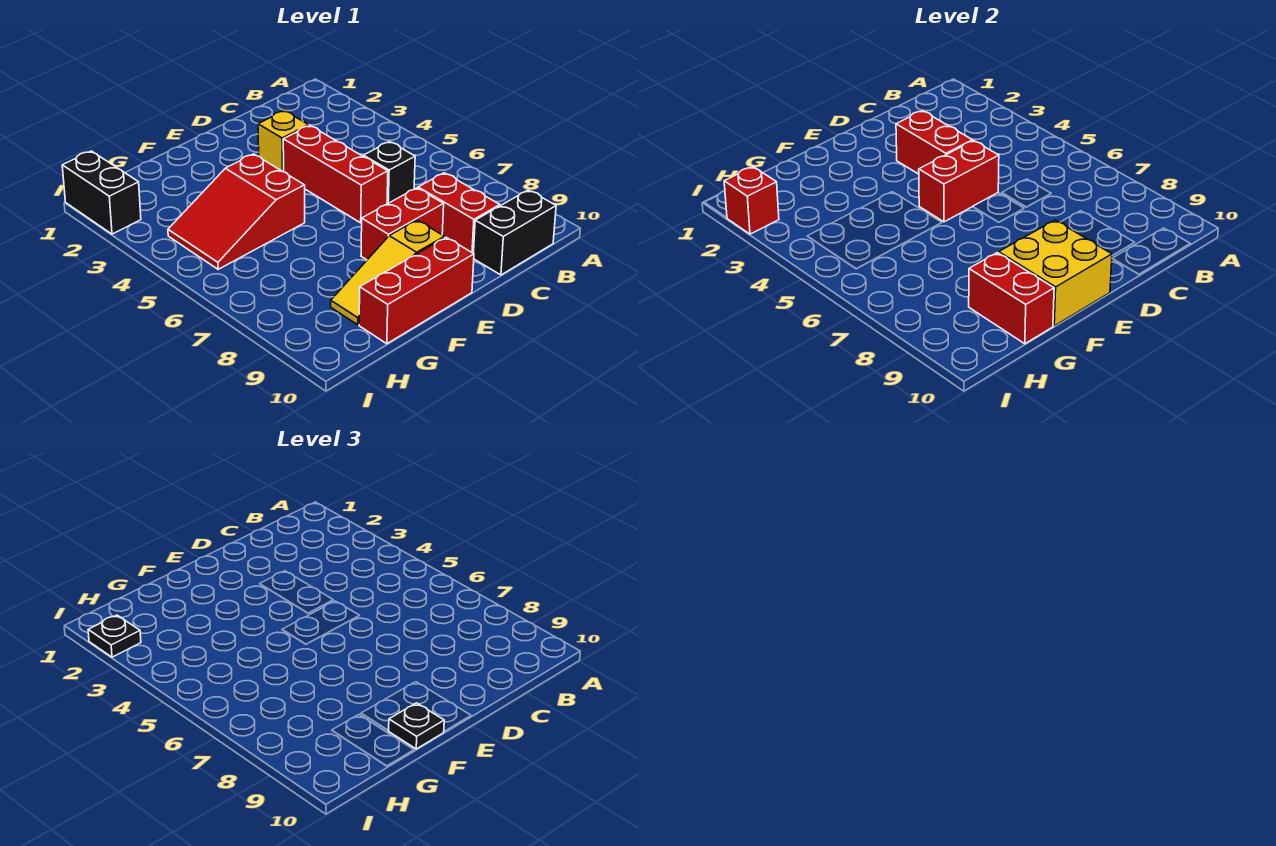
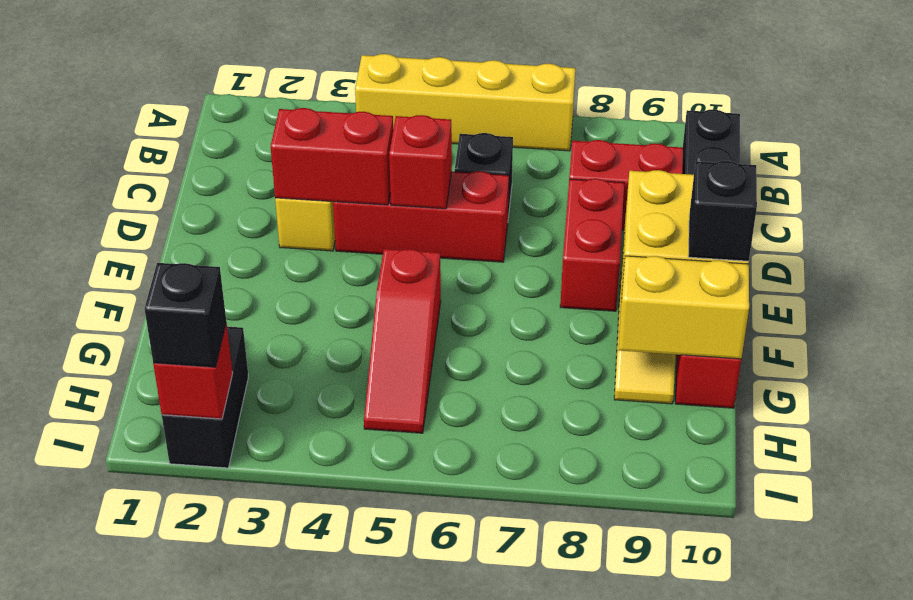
none -> yellow 1x4 brick [355,54,575,151]
red 1x2 brick [919,141,999,222] -> red 1x1 brick [389,115,452,209]
red 2x3 slope [168,154,305,269] -> red 1x3 slope [364,249,441,433]
black 1x1 plate [389,703,444,749] -> black 1x1 brick [688,161,757,262]
red 1x2 brick [969,253,1054,344] -> yellow 1x2 brick [619,256,749,359]
black 1x2 brick [62,151,141,234] -> black 1x2 brick turned to [162,327,249,468]
black 1x1 plate [88,615,141,657] -> black 1x1 brick [145,263,226,367]

